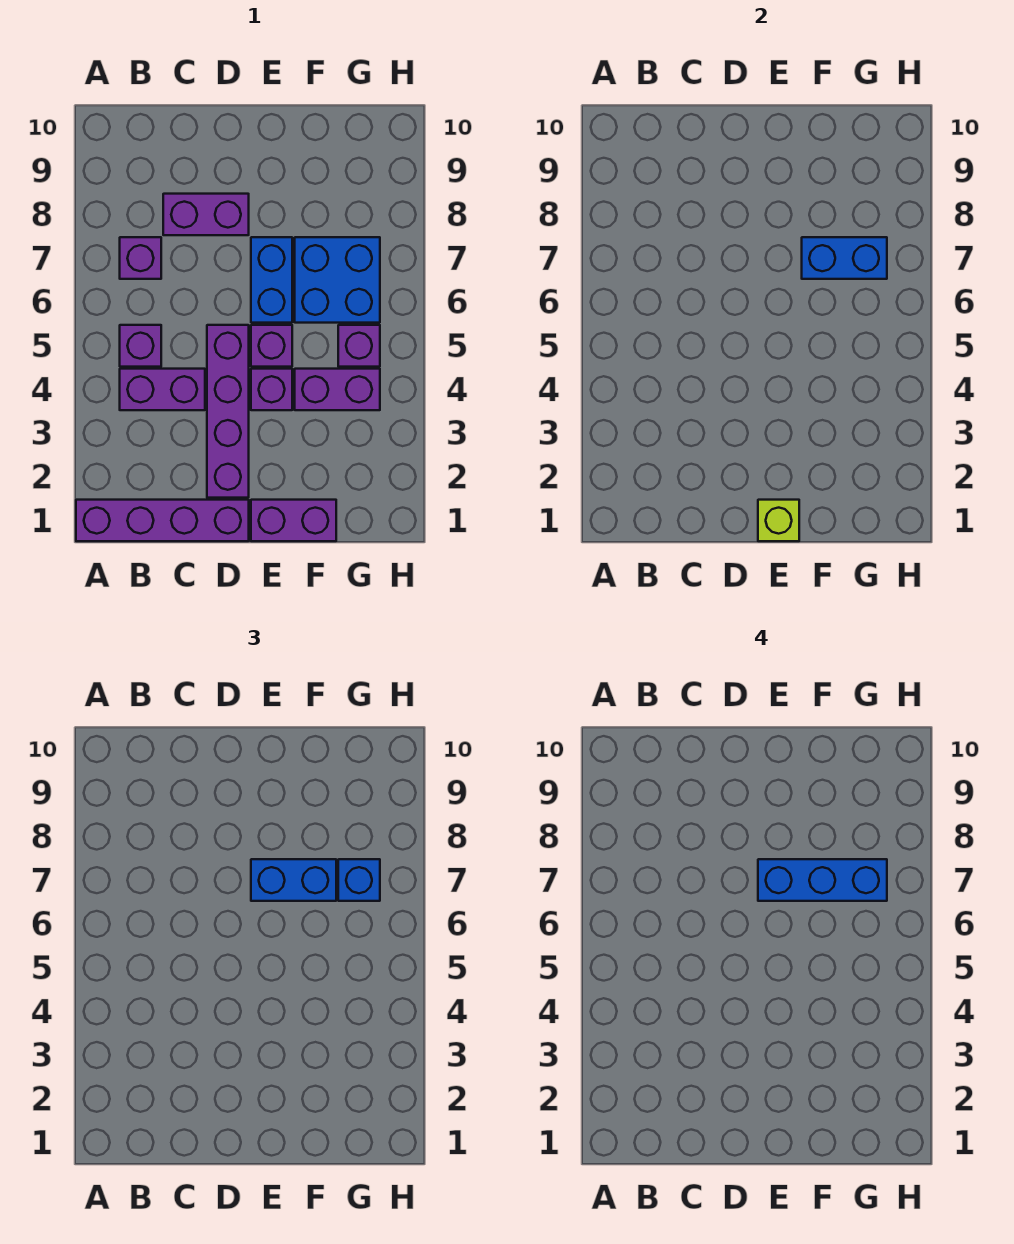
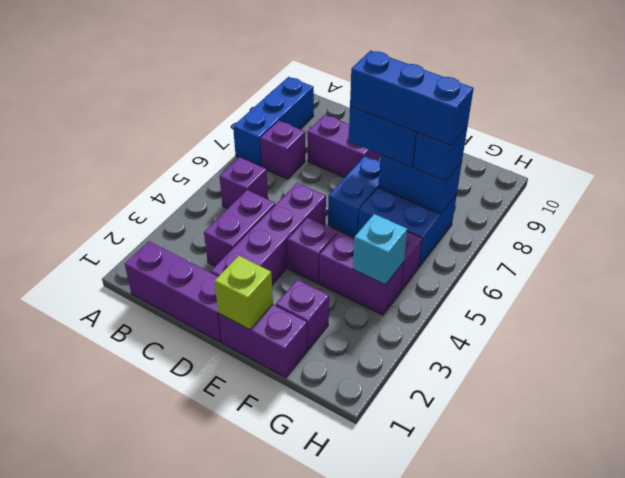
purple 1x4 brick [76,500,249,541] -> purple 1x3 brick [125,241,222,342]
none -> blue 1x3 brick [233,77,314,167]
purple 1x2 brick [120,369,205,410] -> purple 1x2 brick turned to [204,190,276,266]
purple 1x1 brick [251,325,292,367] -> purple 1x1 brick moved to [276,280,329,350]
none -> cyan 1x1 brick [353,214,407,285]

